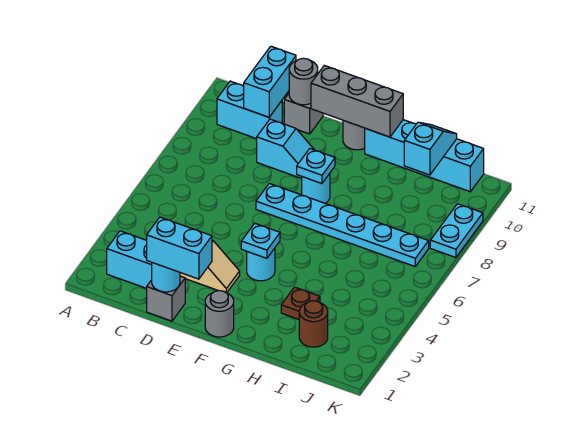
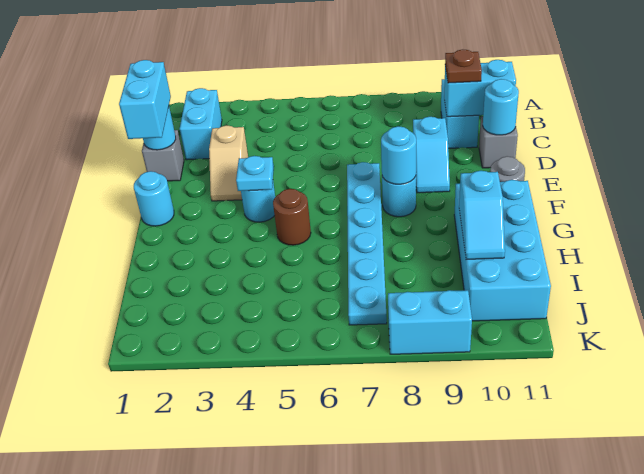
grey 1x1 round brick [289,58,318,105] -> cyan 1x1 round brick [483,79,519,135]
grey 1x3 brick [311,65,403,137] -> none
grey 1x1 round brick [205,291,234,337] -> cyan 1x1 round brick [134,171,174,226]
cyan 1x1 plate [297,149,335,184] -> cyan 1x1 round brick [381,126,416,184]
cyan 1x4 brick [365,120,484,192] -> cyan 2x4 brick [454,180,551,321]
brown 1x1 plate [281,287,320,319] -> brown 1x1 plate moved to [445,49,482,83]
brown 1x1 round brick [299,301,328,347] -> brown 1x1 round brick moved to [273,189,311,245]
cyan 1x2 slope [404,122,457,175] -> cyan 1x2 slope turned to [459,171,505,259]
cyan 1x2 plate [430,204,483,257] -> cyan 1x2 brick [388,290,472,354]

